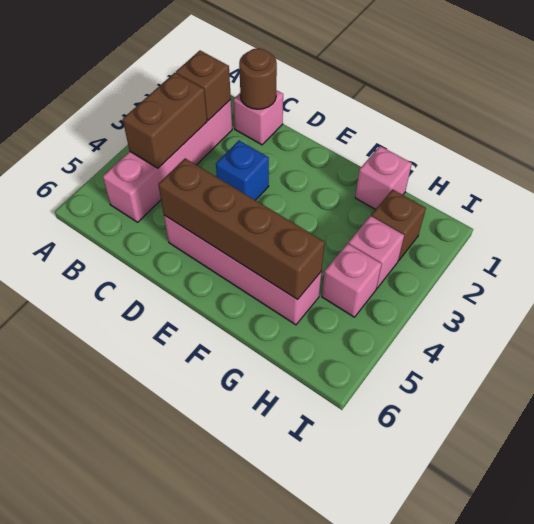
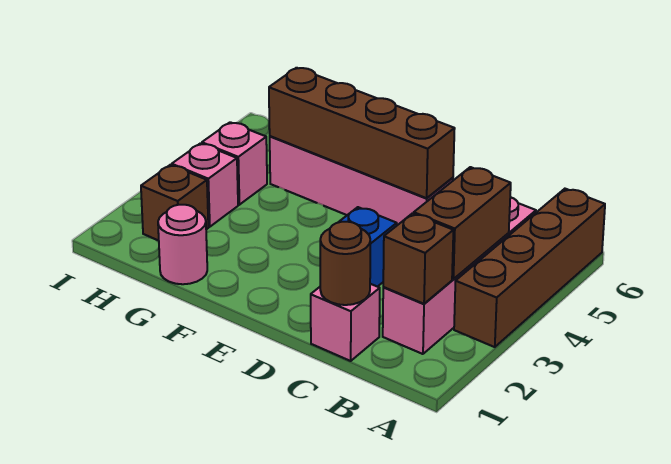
none -> brown 1x4 brick [454,189,605,347]
pink 1x1 brick [355,146,412,210] -> pink 1x1 round brick [158,205,207,284]

